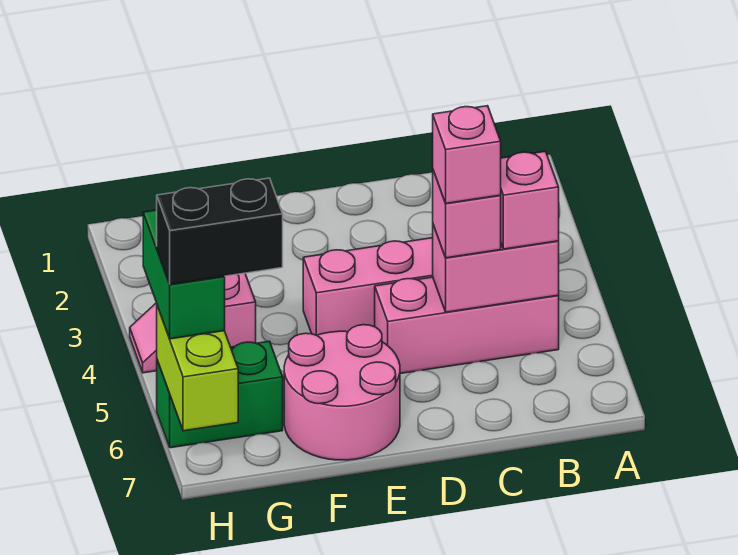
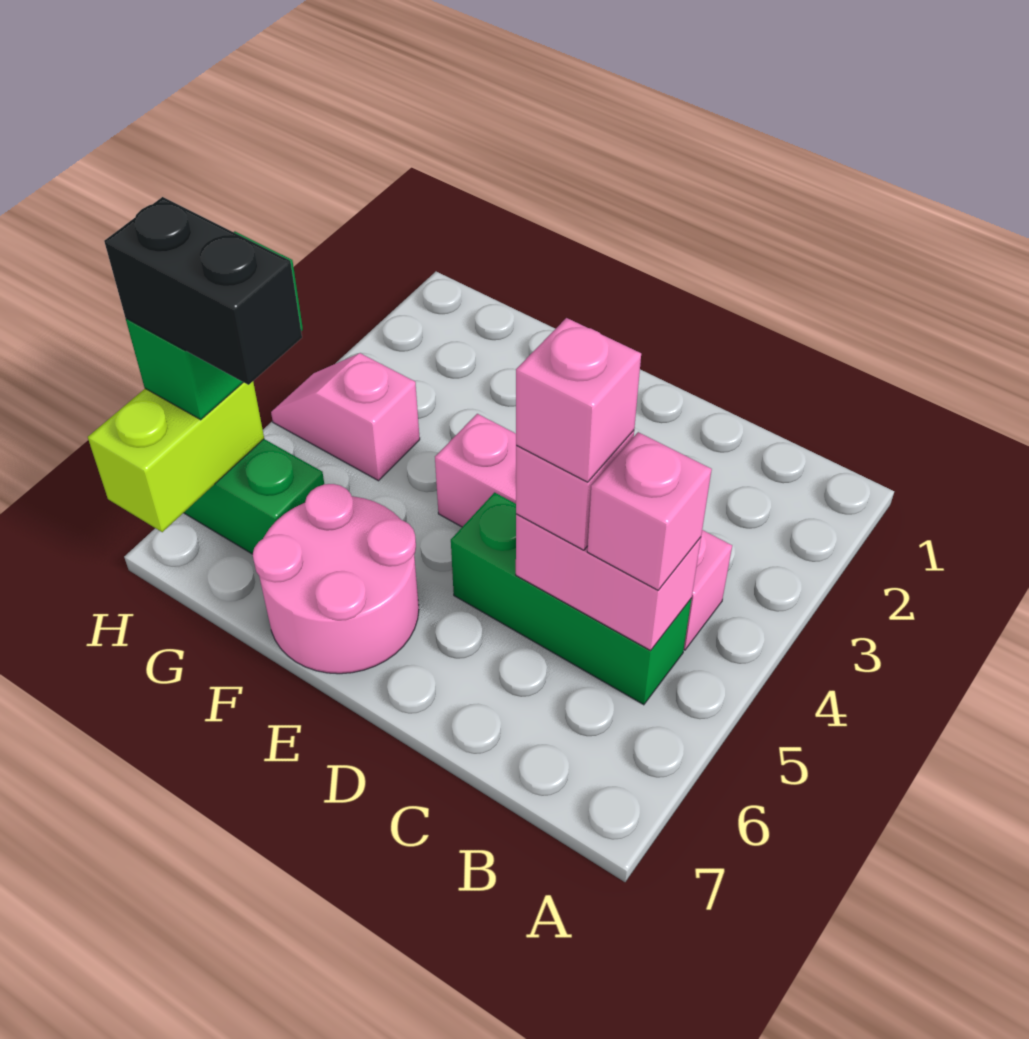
pink 1x3 brick [375,277,559,374] -> green 1x3 brick [451,492,692,705]

